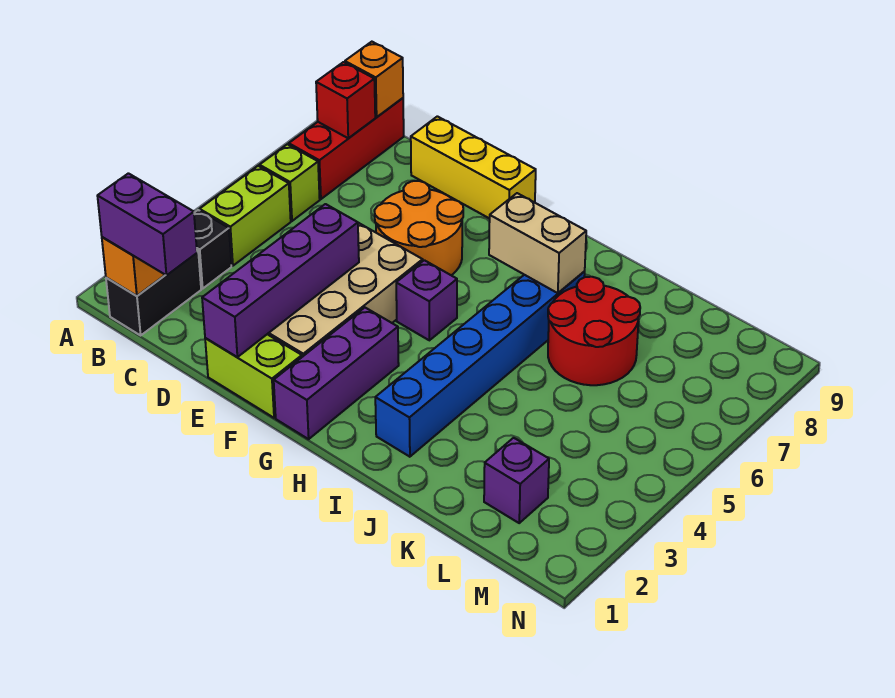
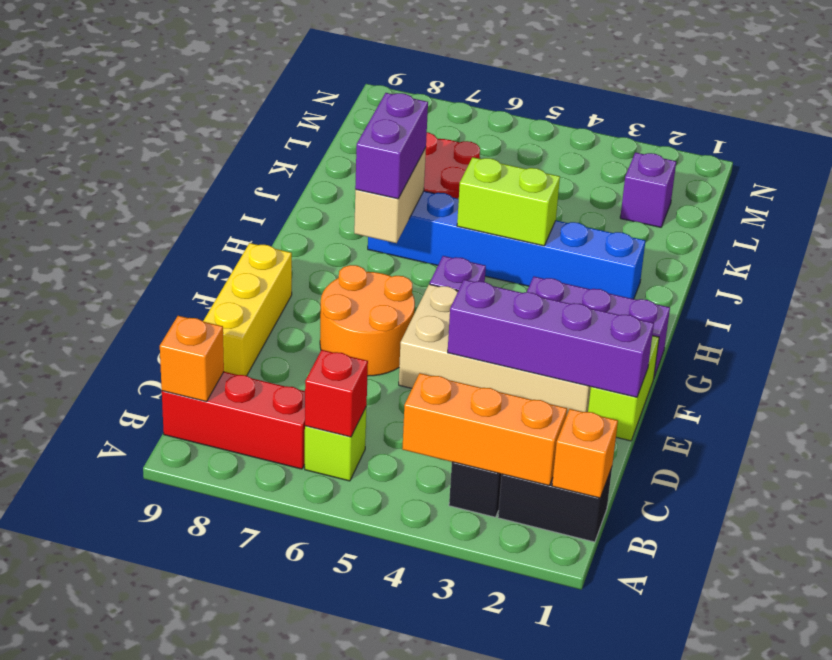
purple 1x2 brick [98,173,197,275] -> purple 1x2 brick moved to [355,93,428,199]
none -> orange 1x3 brick [402,373,567,486]
lime 1x2 brick [200,166,291,266] -> lime 1x2 brick moved to [457,157,560,246]
red 1x1 brick [316,62,375,138] -> red 1x1 brick moved to [305,350,368,437]

